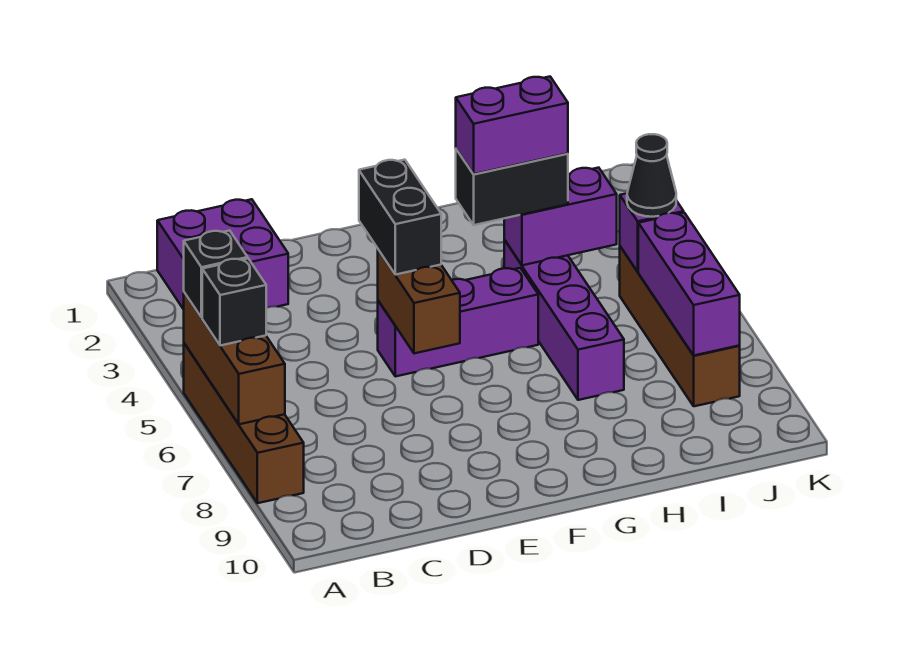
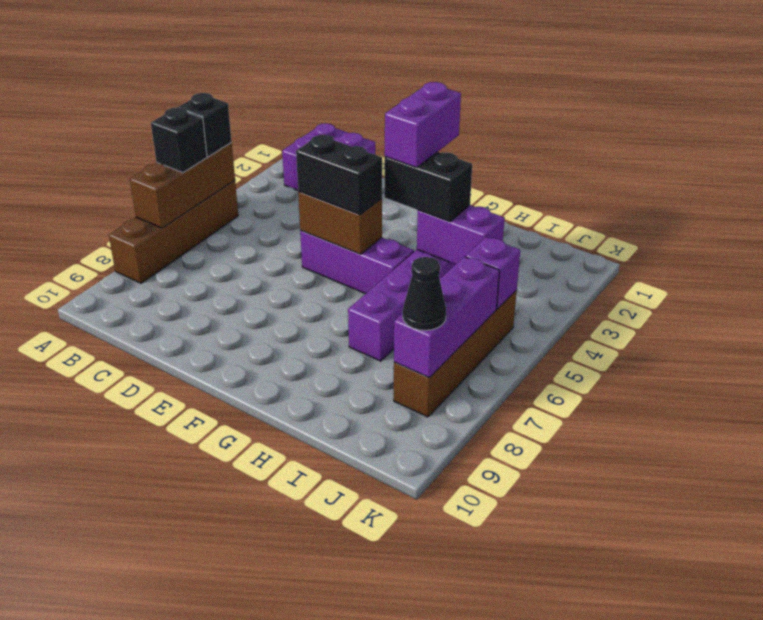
black 1x2 brick [359,160,441,275] -> black 1x2 brick turned to [296,135,382,215]
brown 1x2 brick [378,250,460,353] -> brown 1x2 brick turned to [298,192,382,254]
purple 1x2 brick [456,77,568,174] -> purple 1x2 brick turned to [385,82,461,168]
black 1x1 cone [627,134,676,217] -> black 1x1 cone moved to [403,257,446,330]

